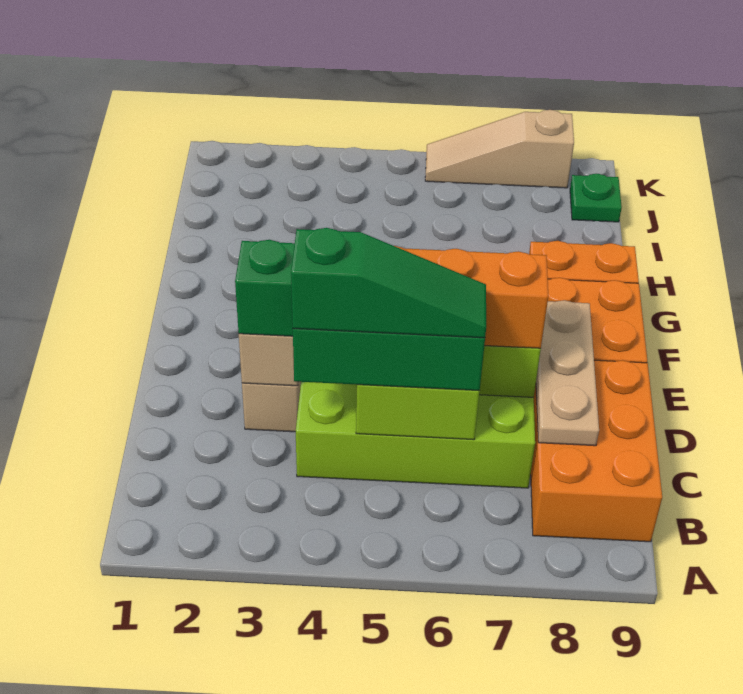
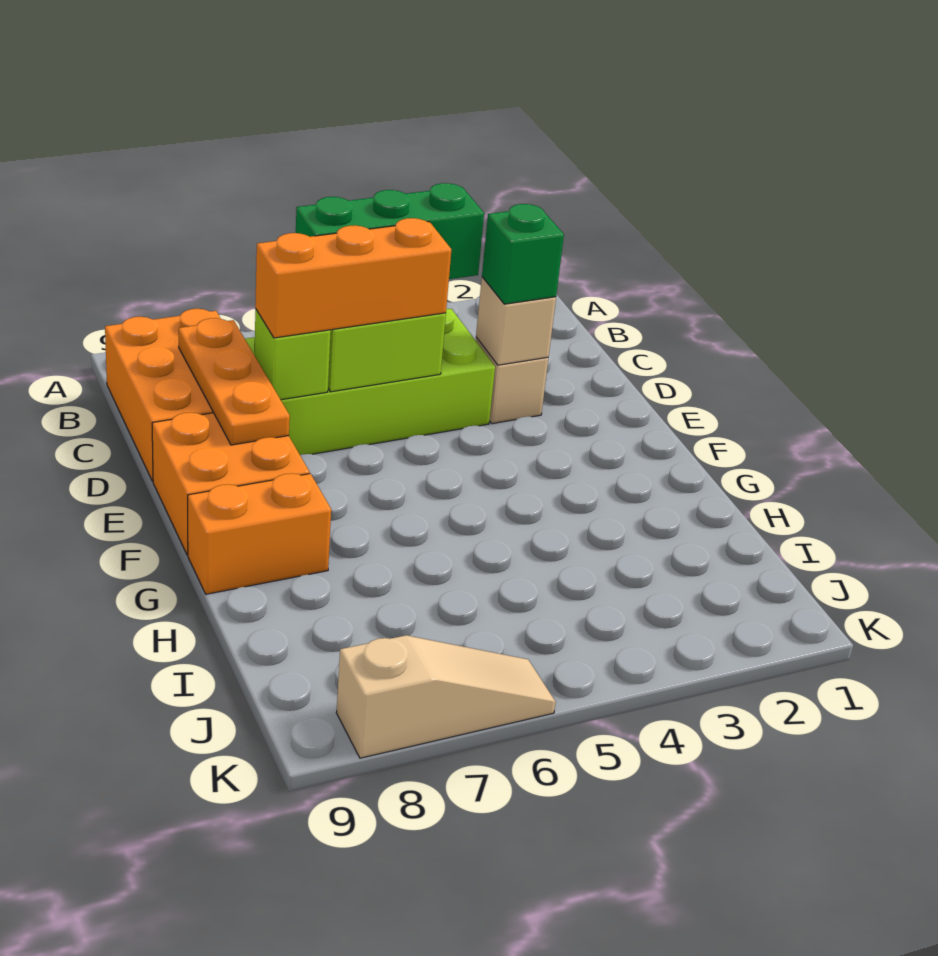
green 1x3 slope [291,228,486,338] -> none
tan 1x3 plate [536,300,599,446] -> orange 1x3 plate [179,318,290,445]
green 1x1 plate [570,174,622,222] -> none

